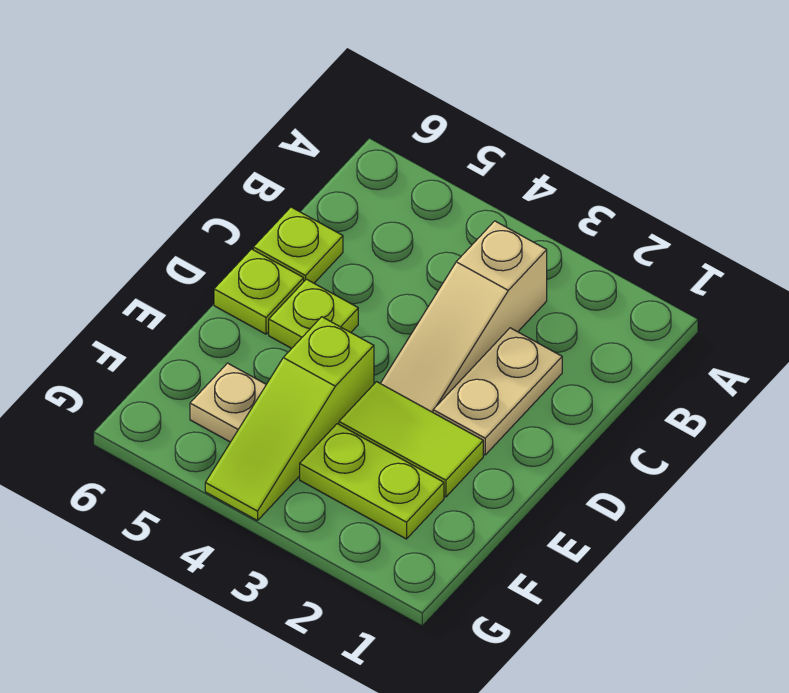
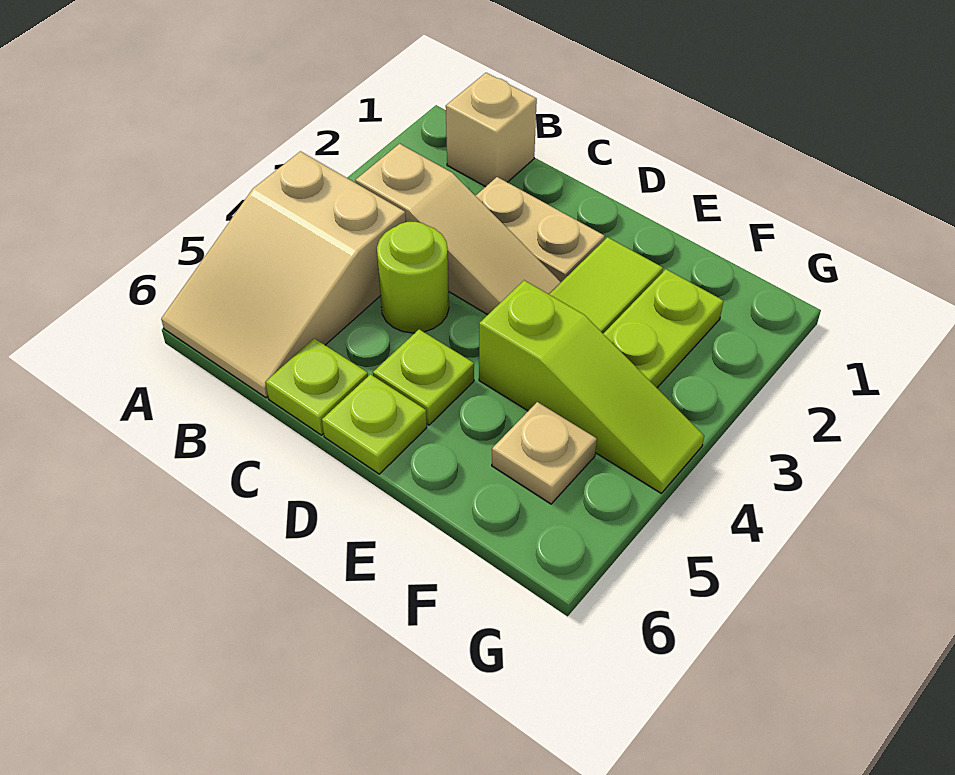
none -> tan 2x3 slope [161,151,406,398]
none -> tan 1x1 brick [446,73,537,187]
none -> lime 1x1 round brick [377,222,449,333]

